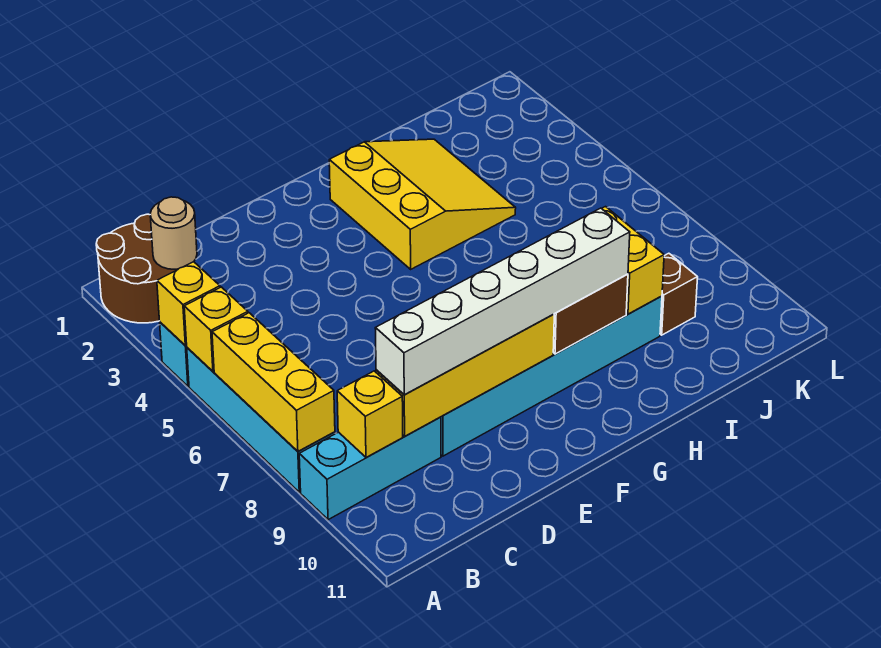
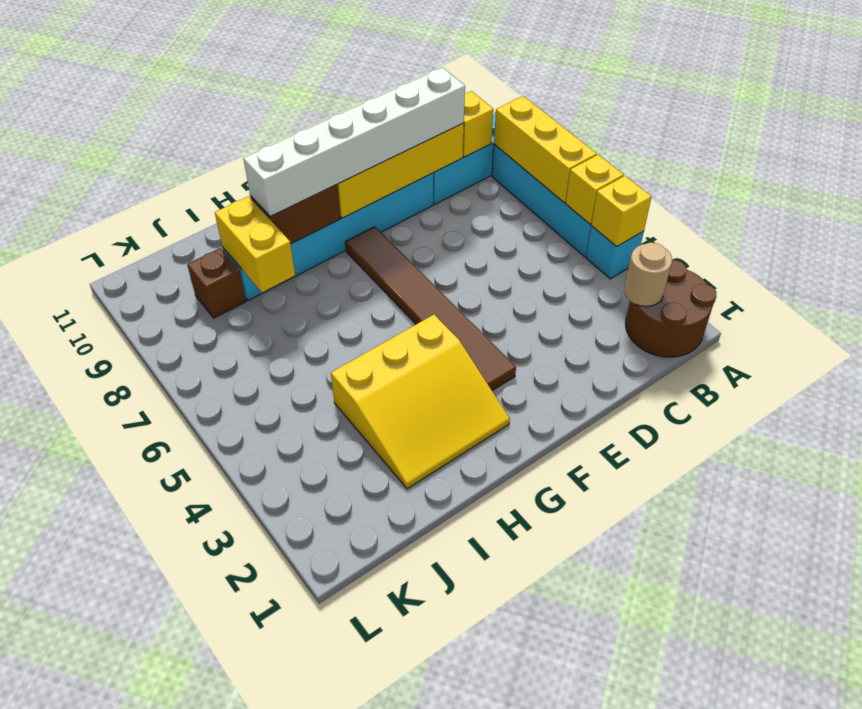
none -> brown 1x6 tile [345,227,516,391]
yellow 3x3 slope [329,139,516,269] -> yellow 3x3 slope turned to [331,315,510,489]

